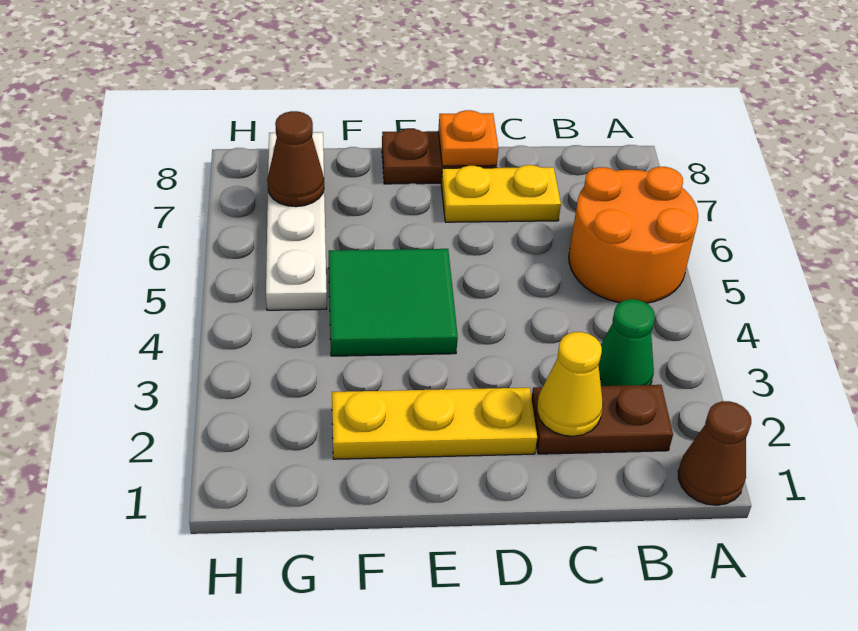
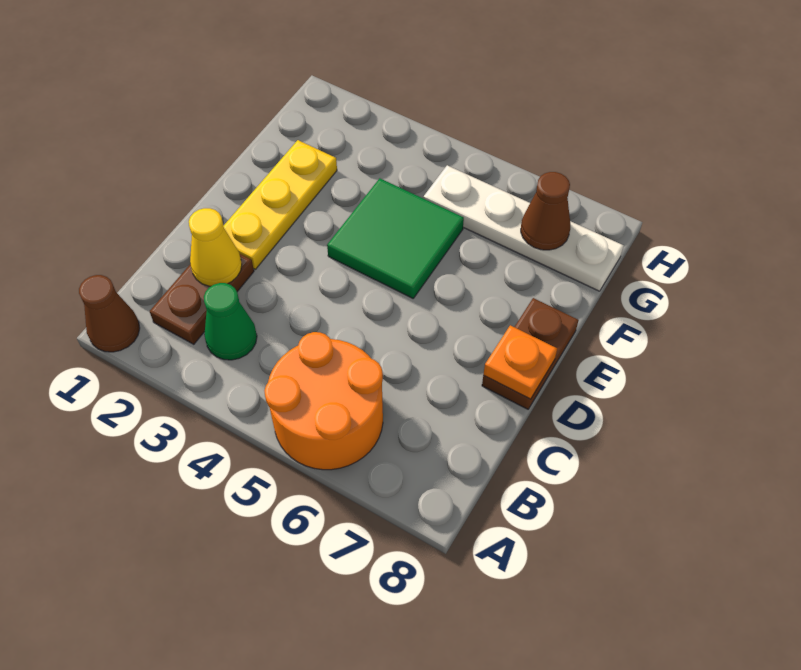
yellow 1x2 plate [441,165,561,222] -> none

